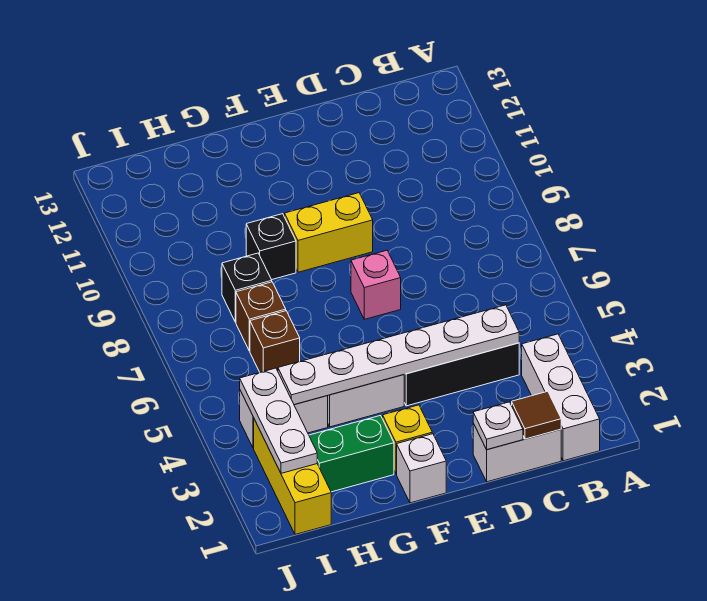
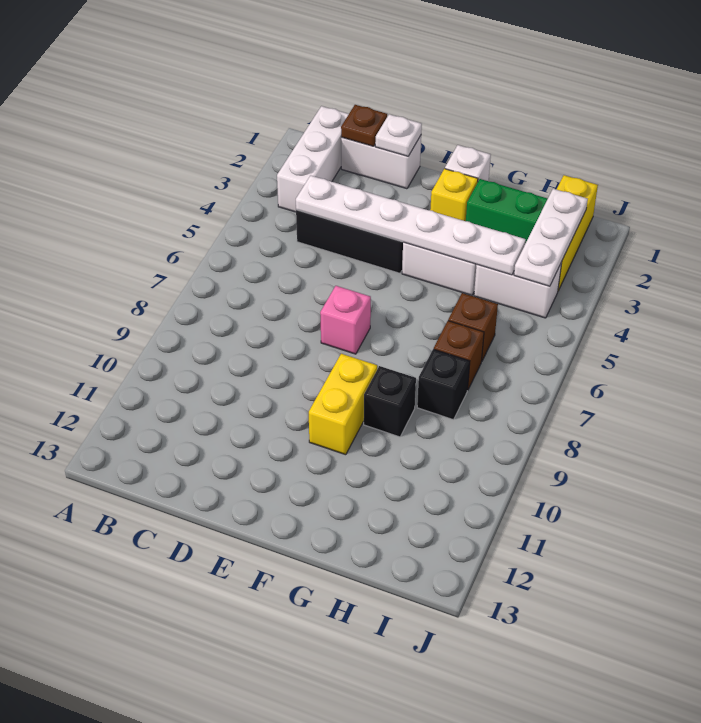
brown 1x1 tile [512,391,561,439] -> brown 1x1 plate [341,105,387,146]
yellow 1x2 brick [284,193,373,272] -> yellow 1x2 brick turned to [309,354,377,455]

